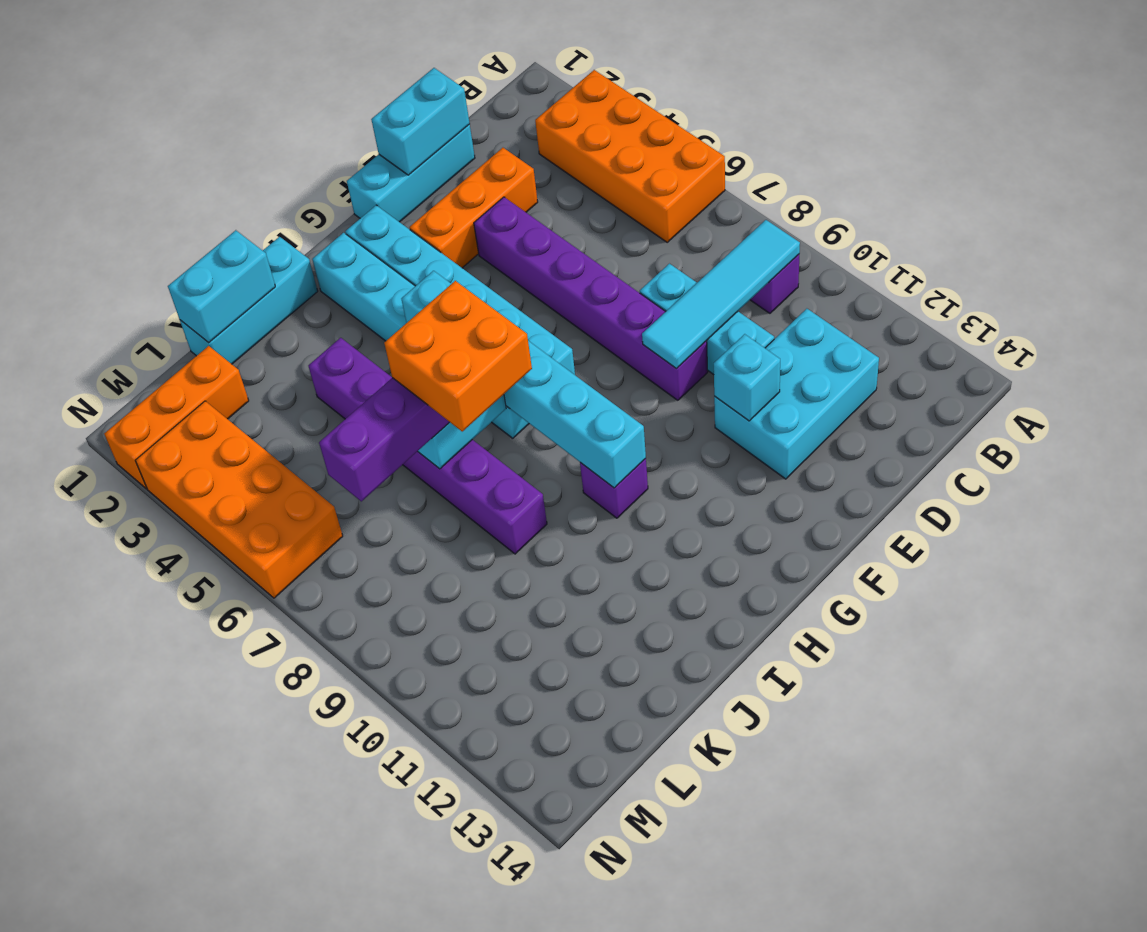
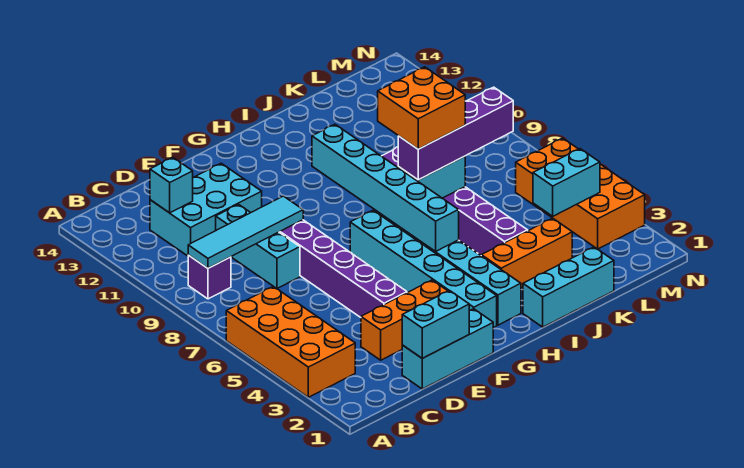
cyan 1x1 brick [714,334,780,421] -> cyan 1x1 brick moved to [150,157,193,213]
purple 1x1 brick [580,458,648,518] -> none
cyan 1x2 brick [168,230,275,343] -> cyan 1x2 brick moved to [533,149,600,216]
orange 1x3 brick [104,346,249,489] -> orange 1x3 brick moved to [481,218,572,288]

